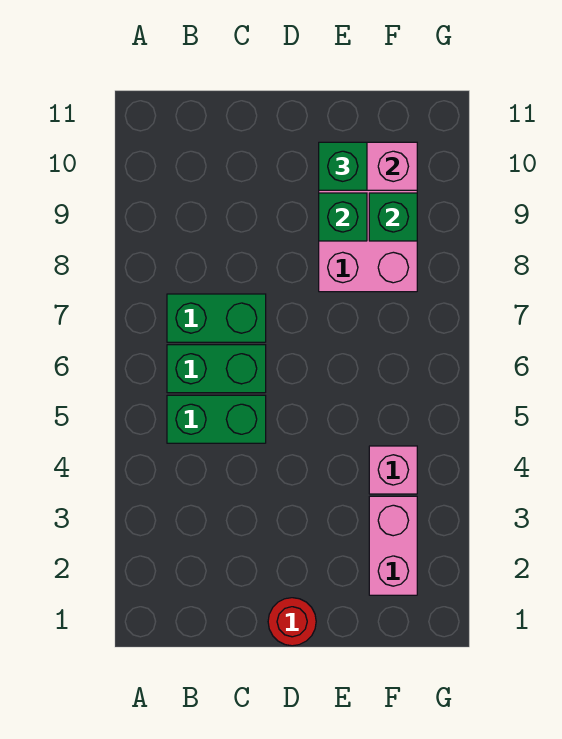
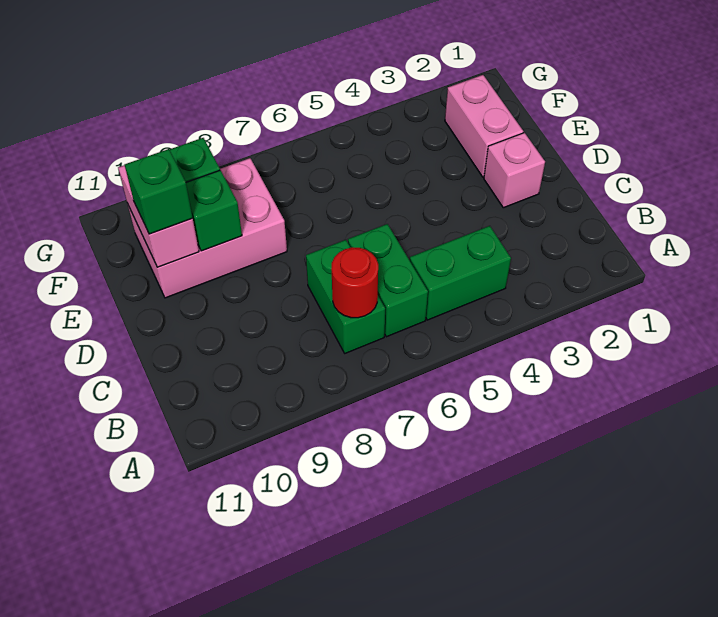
green 1x2 brick [167,395,266,443] -> green 1x2 brick turned to [410,226,511,320]
red 1x1 round brick [268,598,316,646] -> red 1x1 round brick moved to [331,247,378,318]
pink 1x2 brick [369,496,417,595] -> pink 1x2 brick turned to [445,75,523,177]
pink 1x1 brick [369,446,417,494] -> pink 1x1 brick moved to [484,133,545,208]

